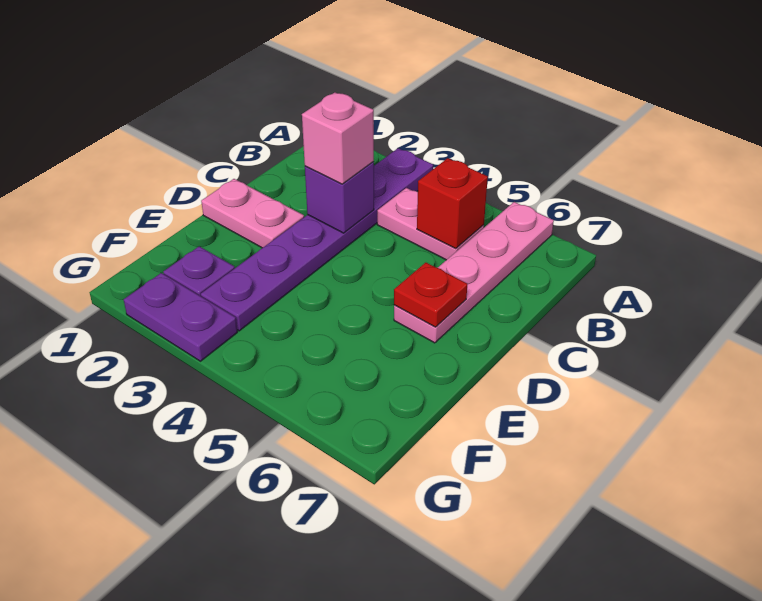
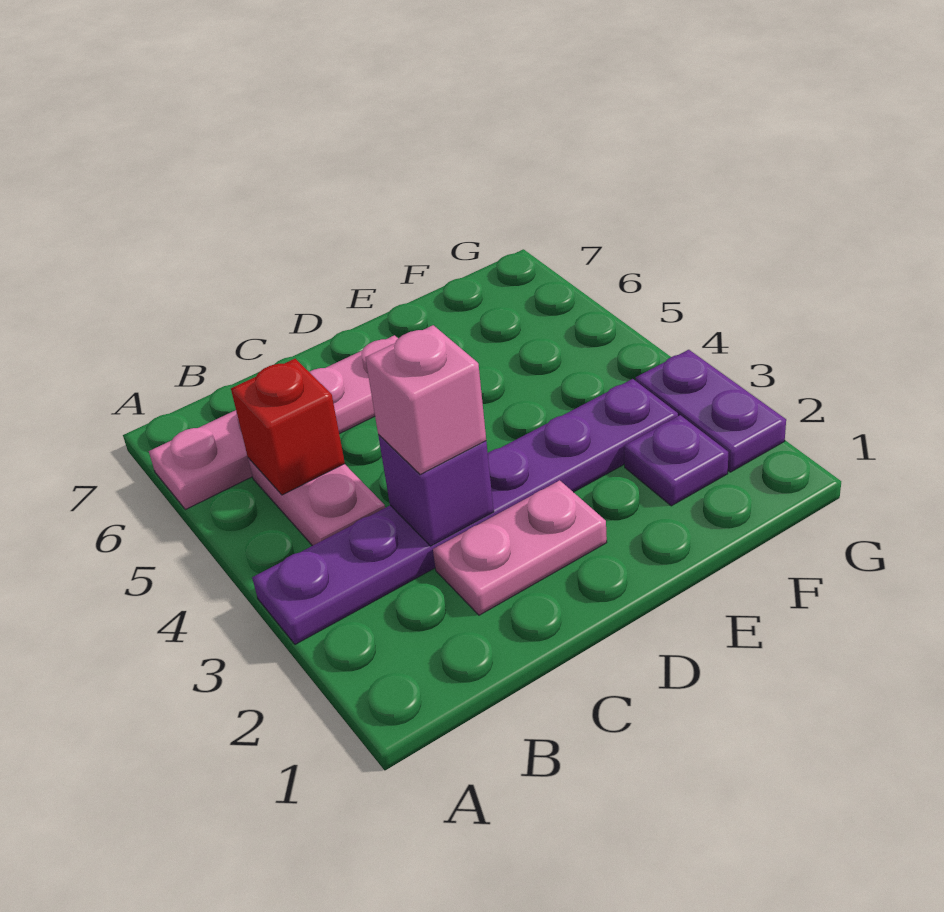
pink 1x2 plate [201,179,304,248] -> pink 1x2 plate turned to [433,480,607,615]
red 1x1 plate [394,263,467,327] -> none

